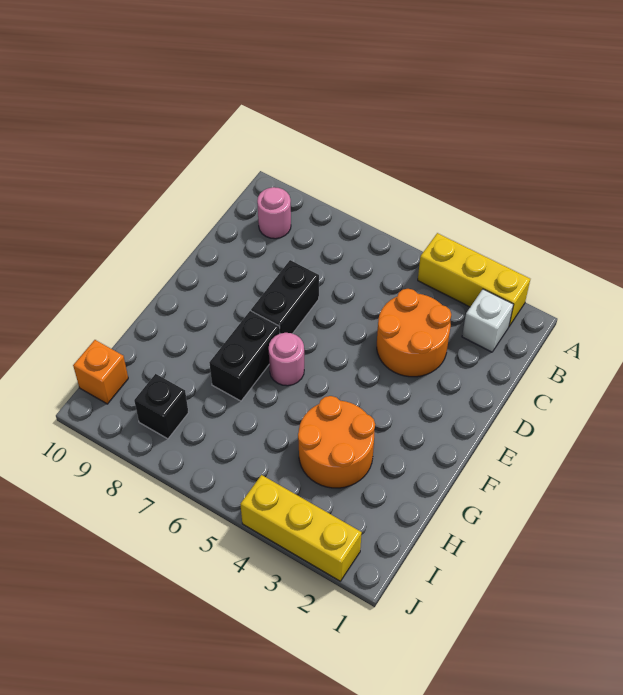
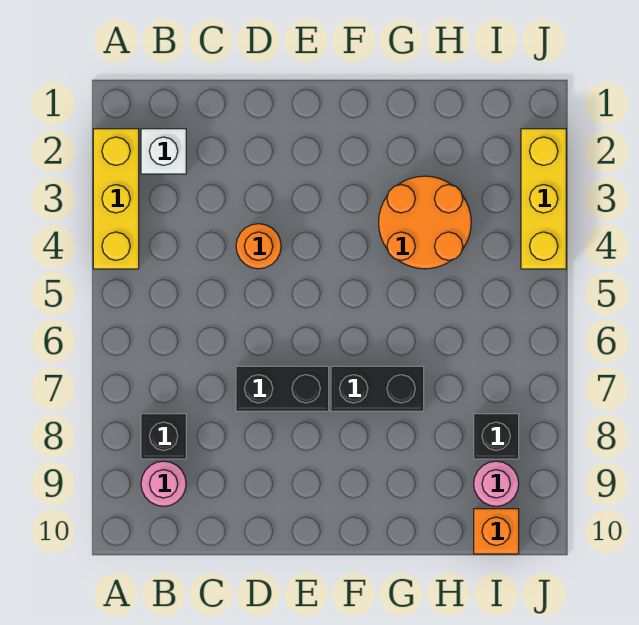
none -> black 1x1 brick [141,414,186,459]
orange 2x2 round brick [377,289,451,377] -> orange 1x1 round brick [236,224,281,269]
pink 1x1 round brick [269,333,304,386] -> pink 1x1 round brick moved to [474,461,519,506]

